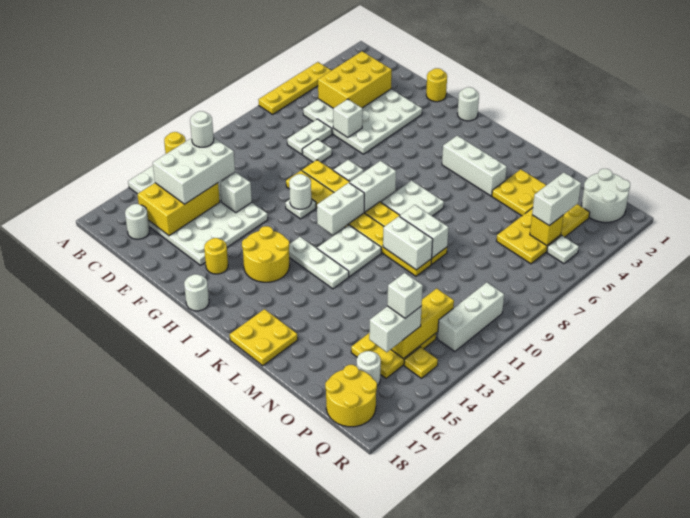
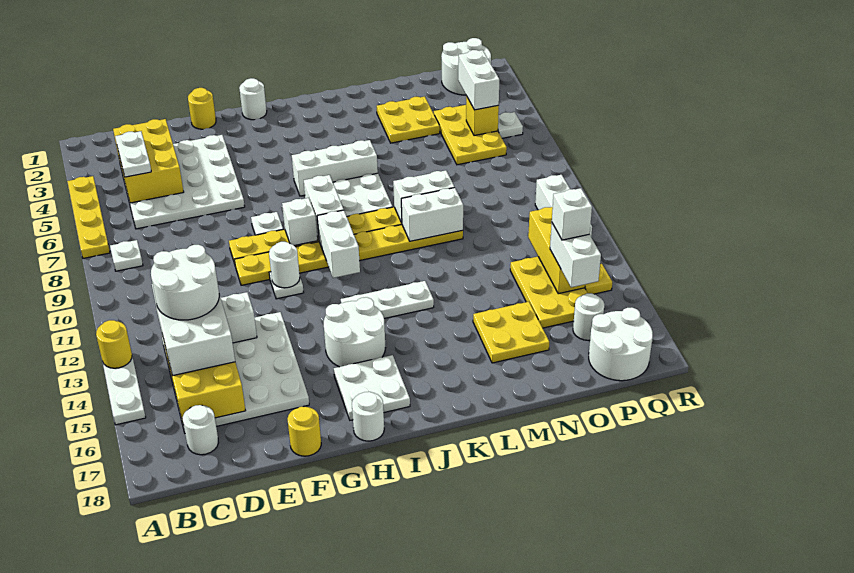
white 1x1 round brick [190,111,214,147] -> white 2x2 round brick [151,245,219,320]
white 1x2 plate [287,119,332,154] -> white 1x2 plate moved to [115,131,151,177]
white 1x1 brick [333,99,363,138] -> white 1x1 brick moved to [282,198,317,246]
white 1x1 plate [302,139,332,162] -> white 1x1 plate moved to [110,240,143,271]
yellow 1x1 round brick [204,238,228,274] -> yellow 1x1 round brick moved to [287,407,321,456]
yellow 2x2 round brick [242,226,290,282] -> white 2x2 round brick [324,297,385,367]
white 1x3 brick [442,136,507,196] -> white 1x3 brick moved to [292,140,378,196]
white 2x2 plate [317,225,381,277] -> white 2x2 plate moved to [334,355,410,420]
yellow 2x2 plate [230,309,298,366] -> yellow 2x2 plate moved to [473,302,549,363]
yellow 2x4 plate [497,204,590,264] -> yellow 2x3 plate [434,105,507,165]
yellow 2x2 round brick [325,365,377,427] -> white 2x2 round brick [589,307,653,381]

